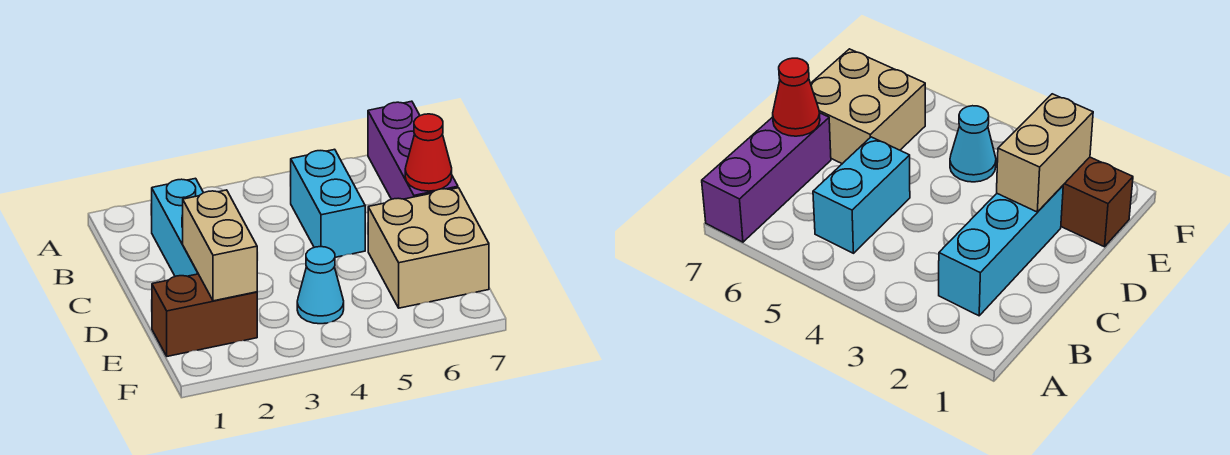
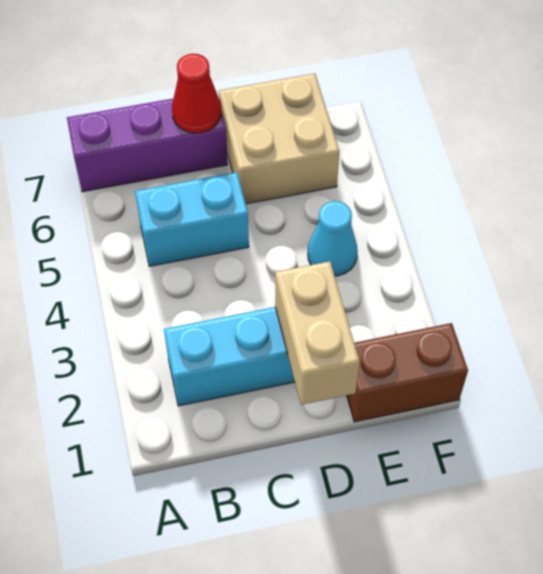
tan 1x2 brick [183,190,257,301] -> tan 1x2 brick turned to [275,261,360,405]
brown 1x2 brick [152,274,257,356] -> brown 1x2 brick turned to [347,323,468,422]

